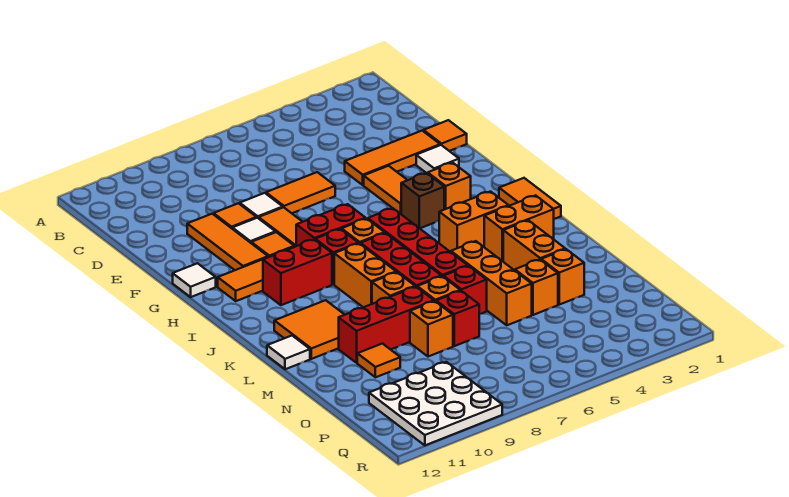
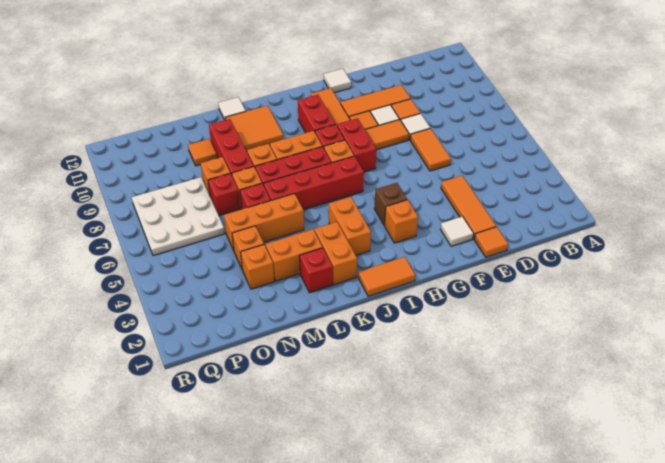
orange 1x2 tile [364,166,407,214] -> none
none -> red 1x1 brick [300,248,333,293]
white 3x3 plate [369,362,502,445] -> white 3x3 plate moved to [132,177,225,256]

